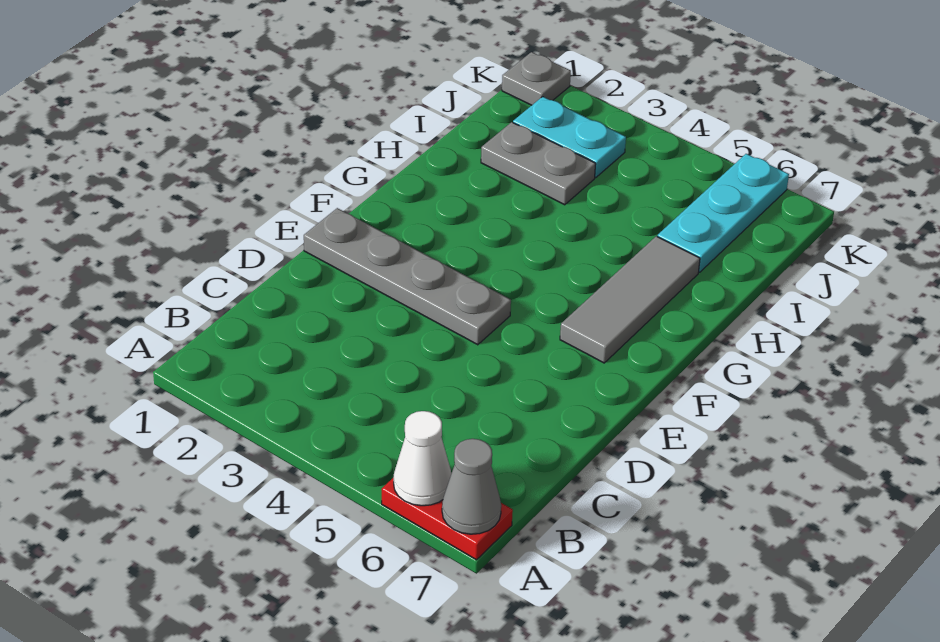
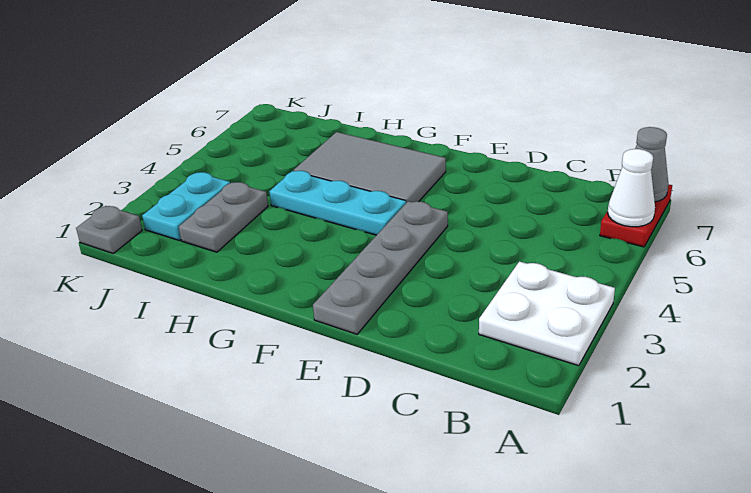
none -> white 2x2 plate [479,261,615,366]
grey 1x3 tile [560,236,700,363] -> grey 2x3 tile [294,132,446,203]
cyan 1x3 plate [657,154,789,272] -> cyan 1x3 plate moved to [269,171,406,235]

